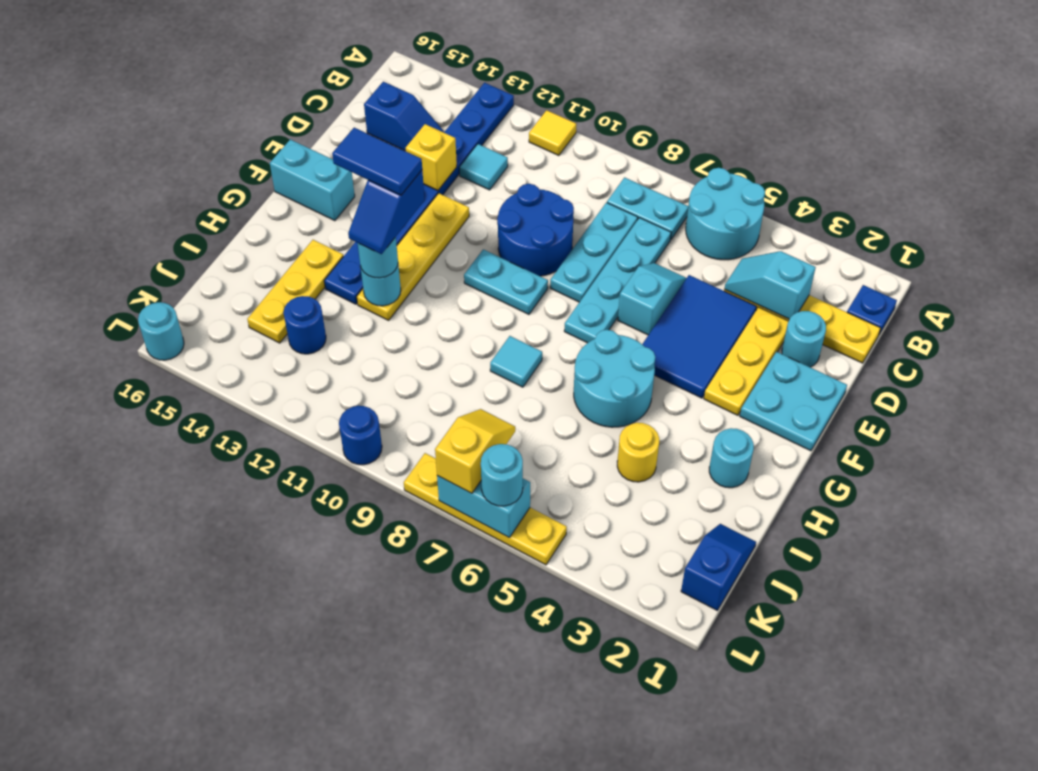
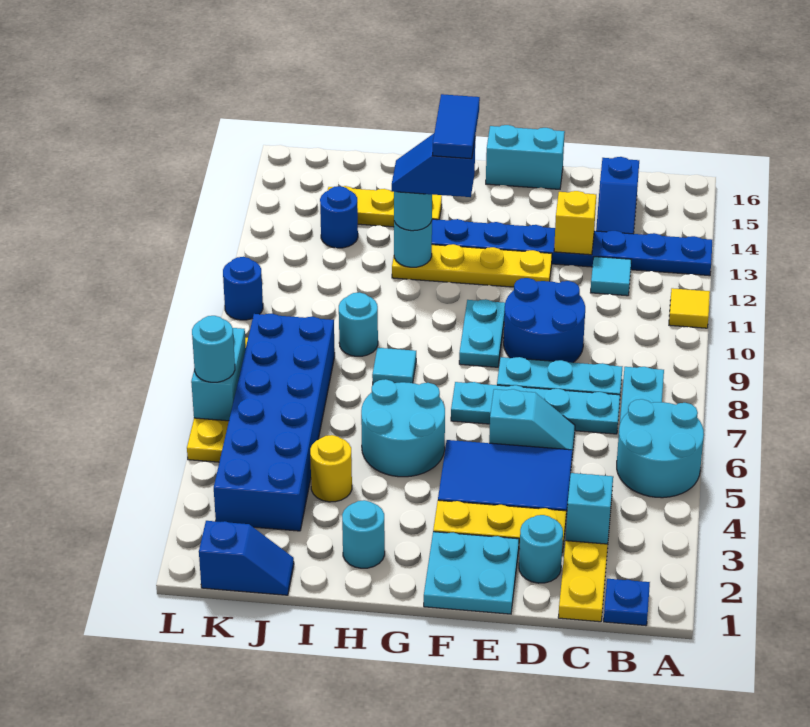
cyan 1x2 brick [270,139,355,221] -> cyan 1x2 brick turned to [486,125,565,189]
none -> blue 2x6 brick [214,314,335,531]
yellow 1x2 slope [435,409,515,493] -> none
cyan 1x1 round brick [138,302,184,360] -> cyan 1x1 round brick moved to [339,292,378,356]

